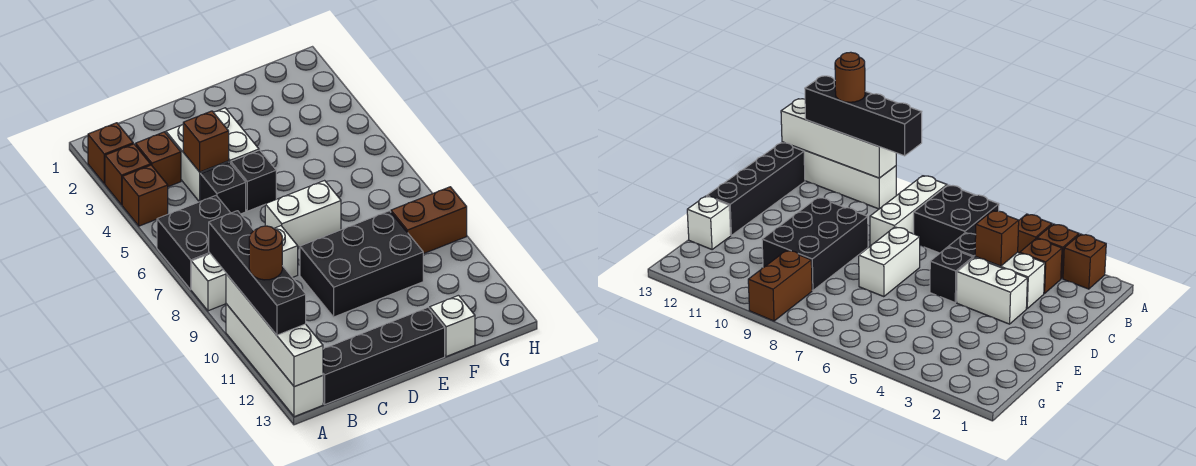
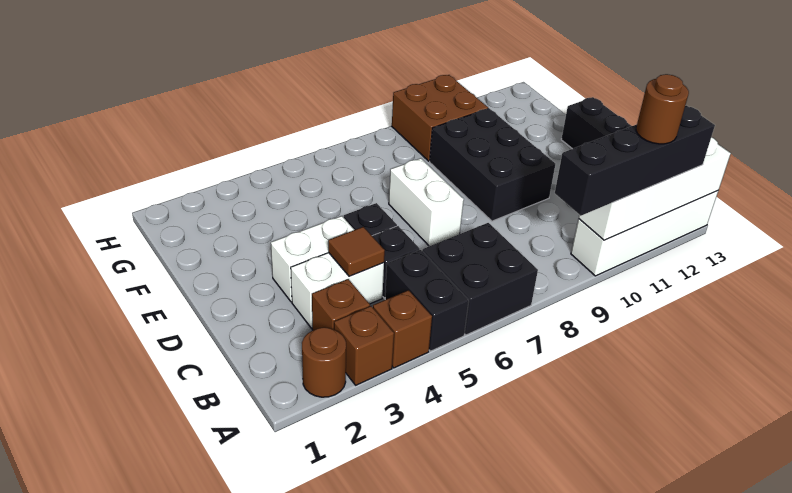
brown 1x1 brick [88,123,133,184] -> brown 1x1 round brick [302,327,346,397]
none -> black 1x2 brick [385,250,469,351]
white 1x3 brick [191,226,298,311] -> none
brown 1x1 brick [183,111,229,172] -> brown 1x1 tile [328,227,385,276]
white 1x1 brick [430,295,475,357] -> none
brown 1x2 brick [391,187,467,254] -> brown 2x2 brick [392,75,488,161]

